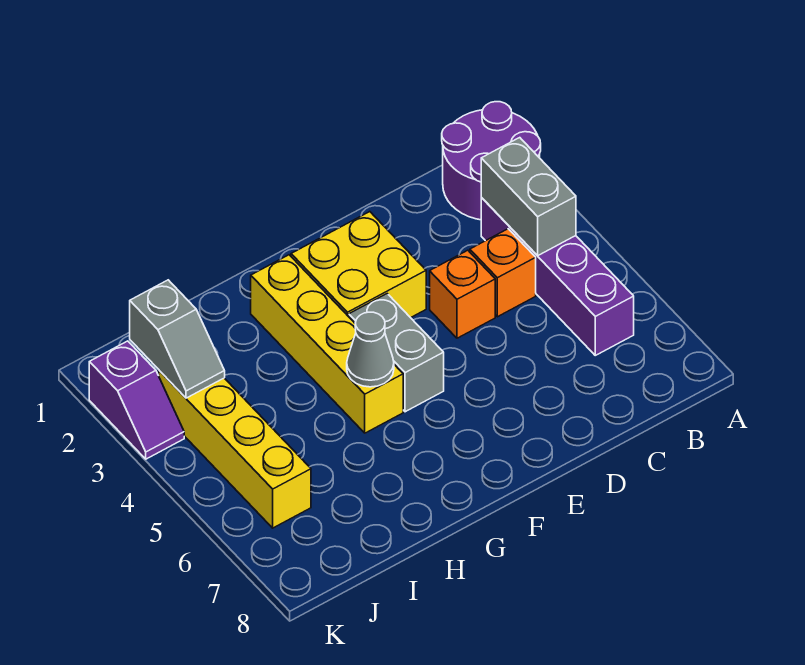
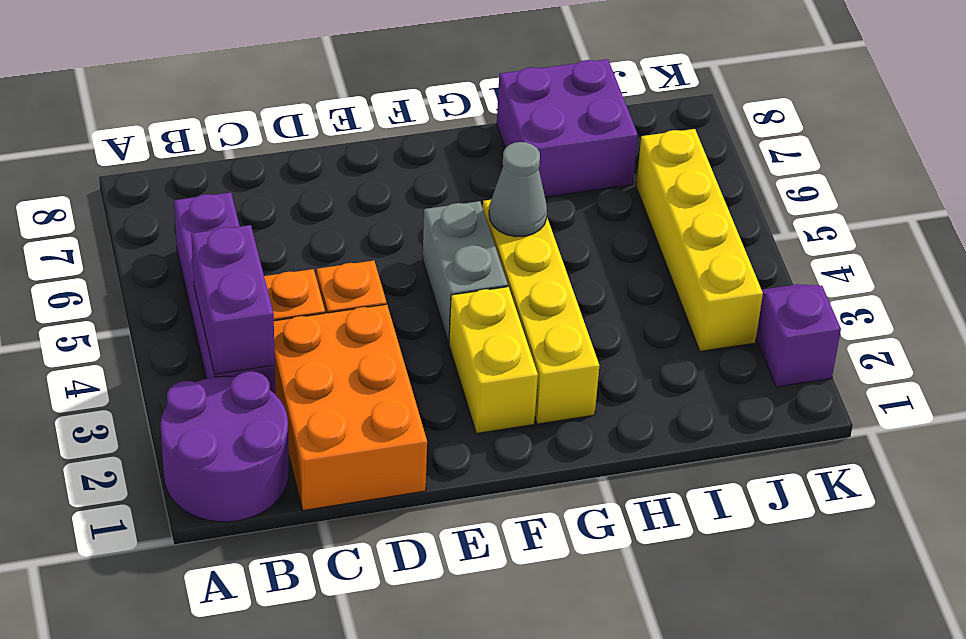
grey 1x2 brick [481,138,576,256] -> purple 1x2 brick [191,225,275,374]
none -> orange 2x3 brick [274,304,427,510]
yellow 2x2 brick [291,212,426,318] -> yellow 1x2 brick [449,287,538,434]
none -> purple 2x2 brick [497,59,638,197]
grey 1x2 slope [130,280,225,398] -> none

